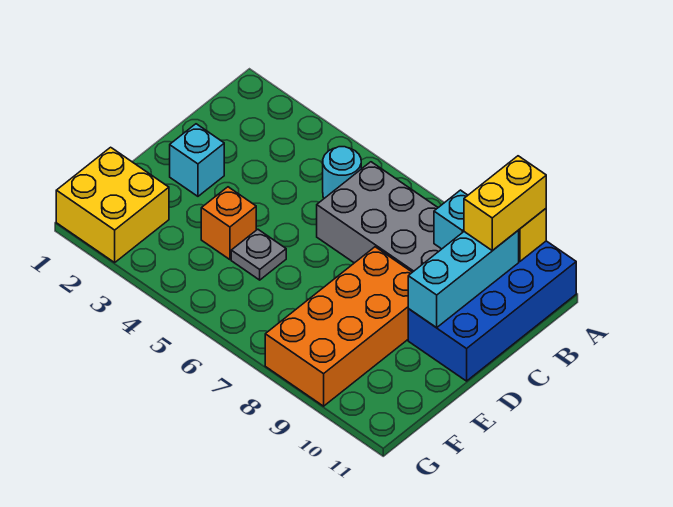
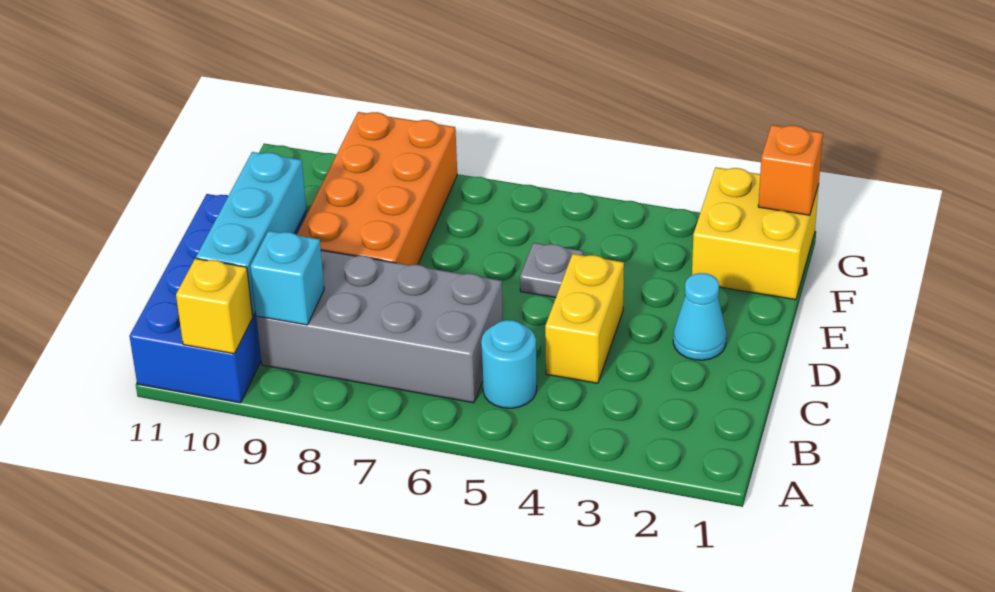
yellow 1x2 brick [464,156,546,251] -> yellow 1x2 brick moved to [545,254,624,383]
cyan 1x1 brick [170,124,224,196] -> cyan 1x1 cone [673,273,726,360]
orange 1x1 brick [201,187,256,260] -> orange 1x1 brick moved to [758,125,823,215]

